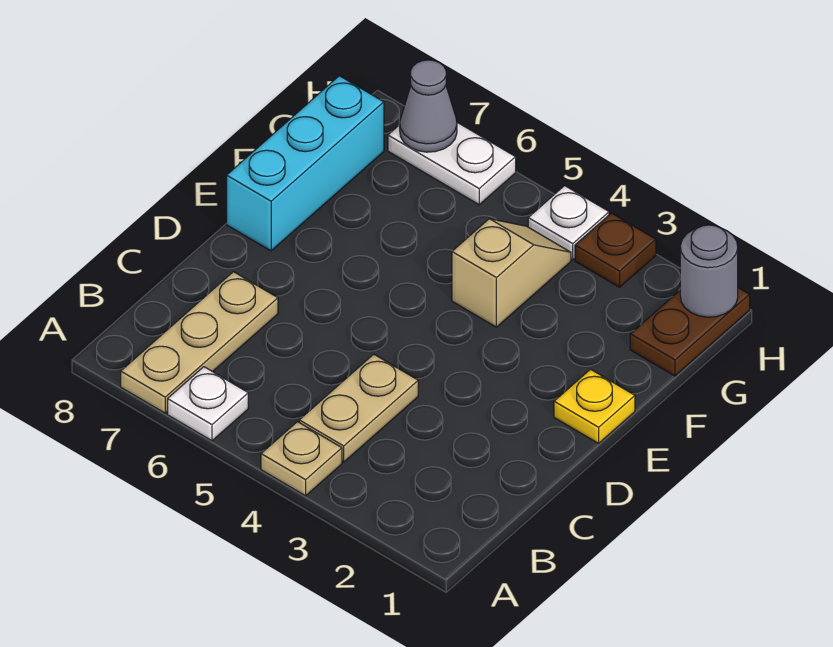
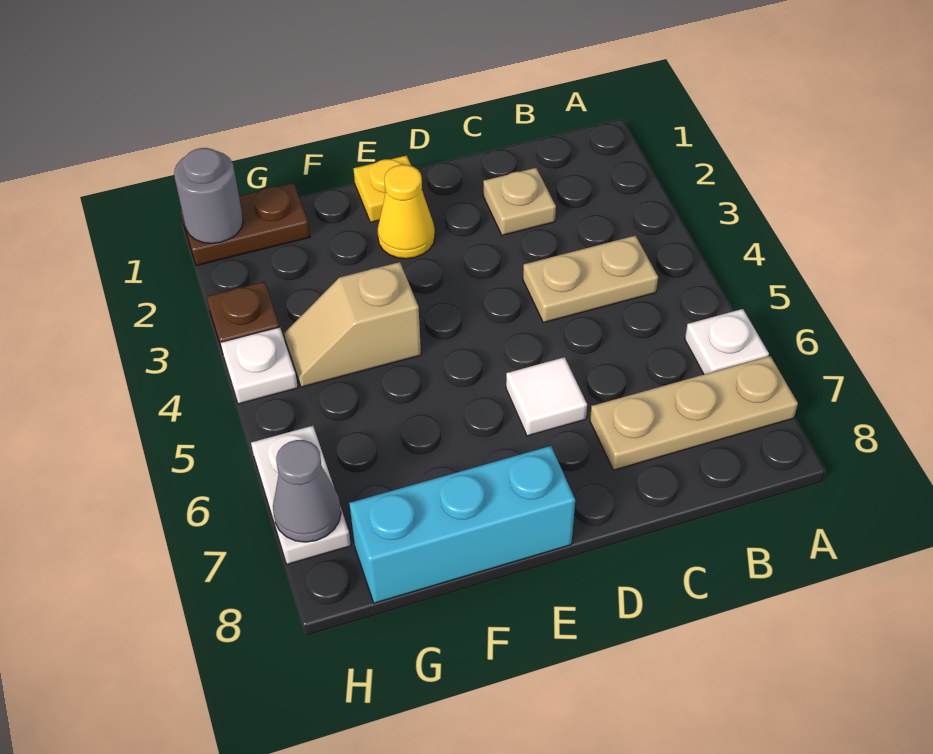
tan 1x1 plate [261,422,342,496] -> tan 1x1 plate moved to [483,168,556,235]
none -> white 1x1 tile [506,357,587,436]
none -> yellow 1x1 cone [377,165,435,259]

